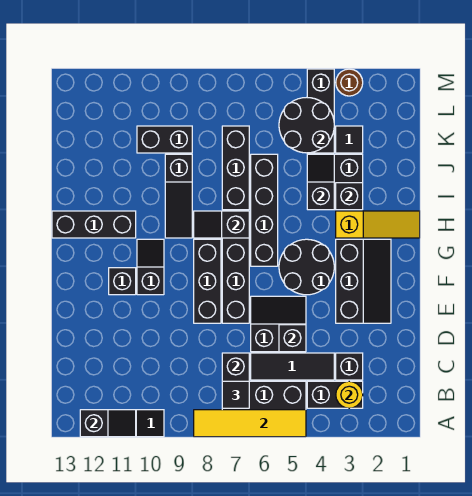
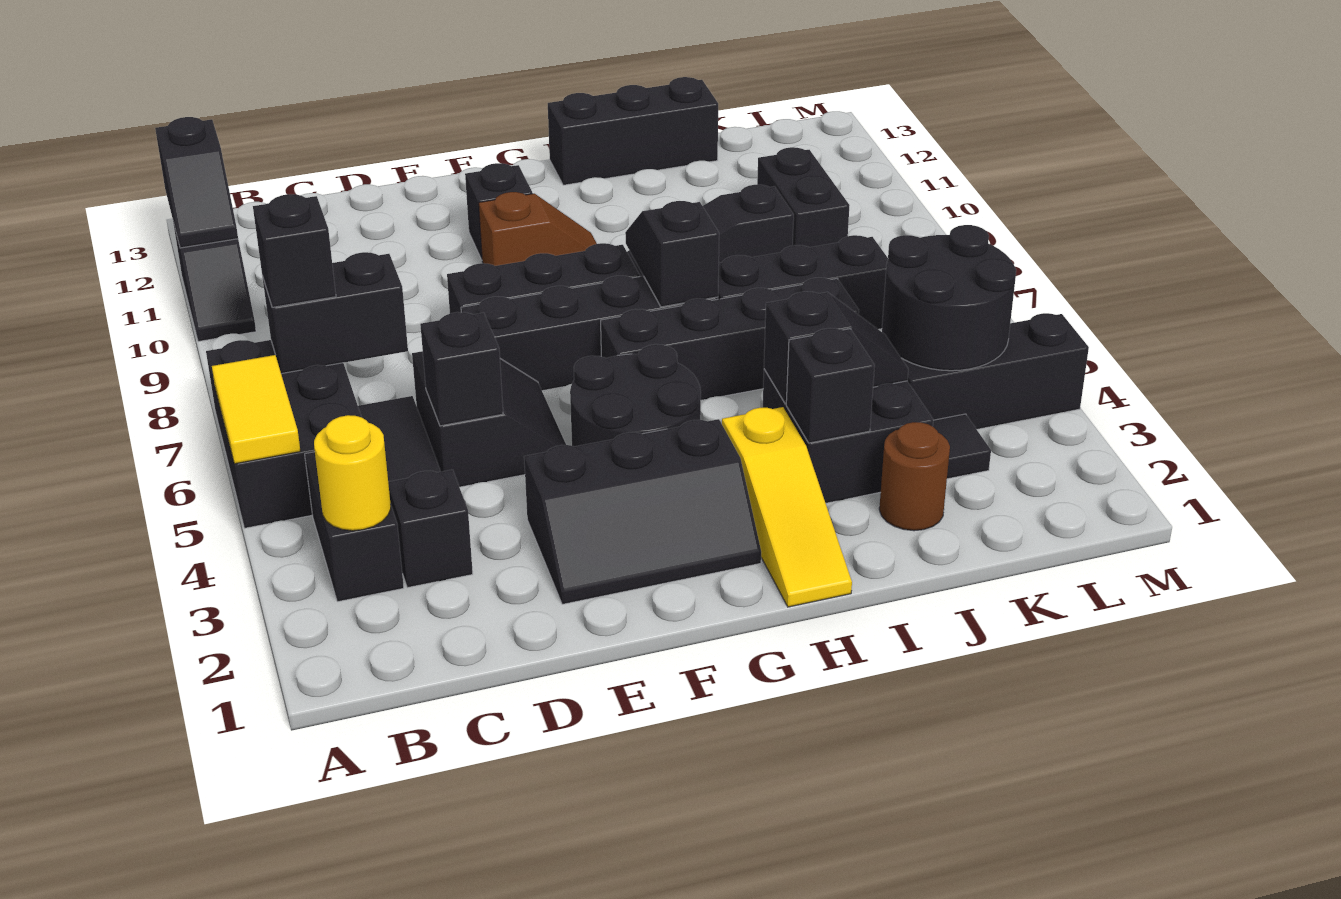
yellow 1x4 tile [194,410,306,437] -> yellow 1x2 tile [212,355,300,464]
black 1x1 tile [222,381,249,408] -> black 1x1 brick [253,194,336,307]
black 1x2 slope [137,239,164,295] -> brown 1x2 slope [479,192,597,266]
black 1x3 brick [52,211,136,238] -> black 1x3 brick turned to [548,77,718,185]
brown 1x1 round brick [336,69,363,96] -> brown 1x1 round brick moved to [879,422,950,531]

